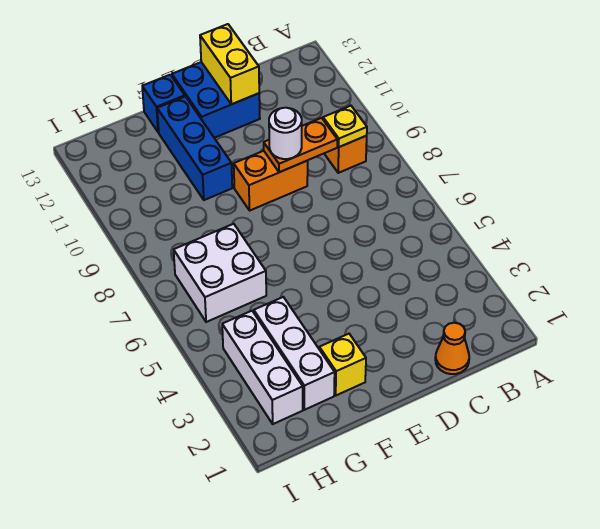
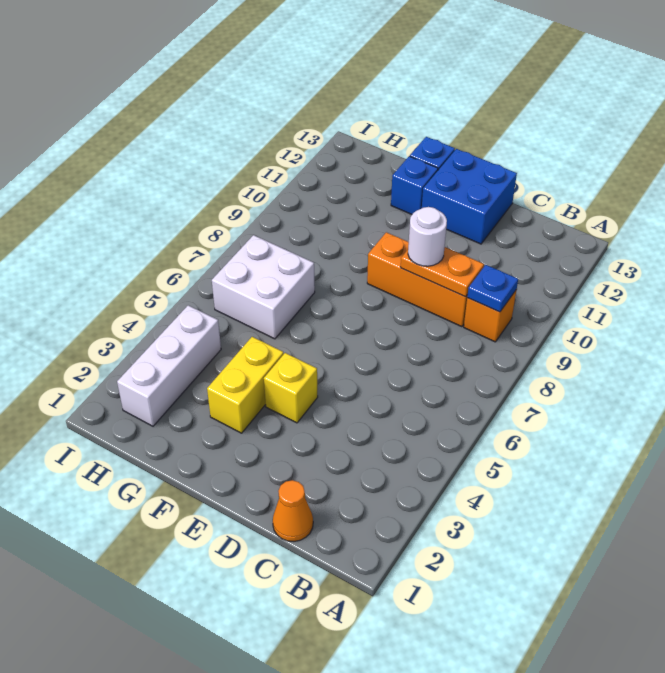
yellow 1x1 plate [323,106,367,147] -> blue 1x1 plate [467,265,518,312]
orange 1x2 brick [234,151,308,210] -> orange 1x3 brick [367,232,468,327]
yellow 1x2 brick [200,24,259,104] -> yellow 1x2 brick moved to [207,337,283,433]
yellow 1x1 brick [319,334,366,395] -> yellow 1x1 brick moved to [264,353,318,423]
blue 1x3 brick [157,97,232,200] -> blue 1x1 brick [391,156,438,214]
white 1x3 brick [254,297,335,410] -> none

